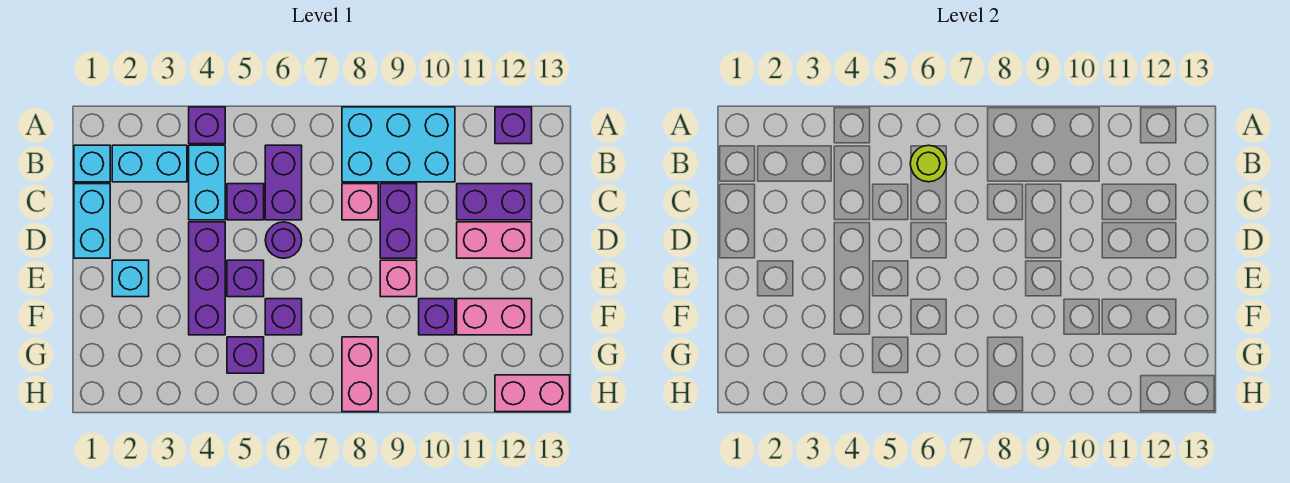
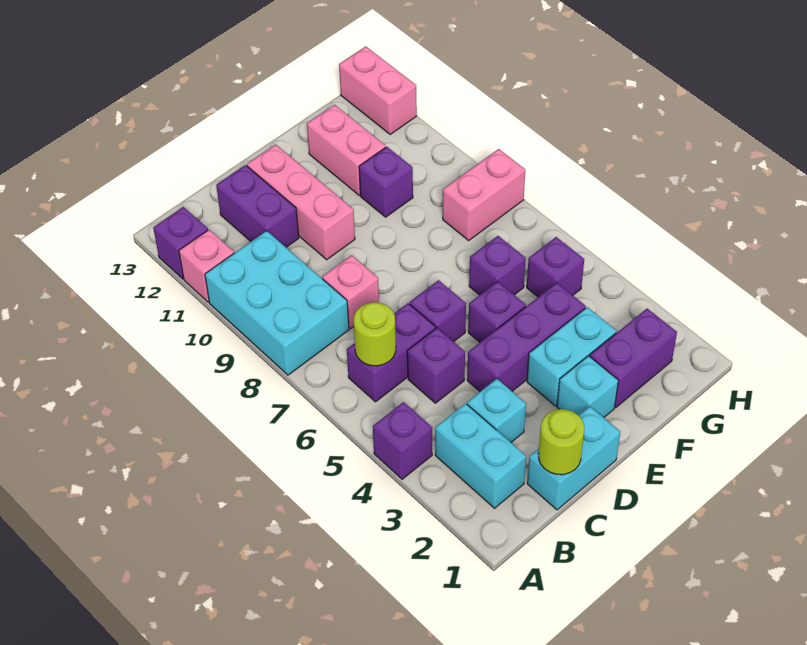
cyan 1x1 brick [74,145,110,182] -> cyan 1x1 brick moved to [467,379,526,442]
cyan 1x2 brick [189,145,225,220] -> cyan 1x2 brick moved to [527,307,616,406]
none -> lime 1x1 round brick [538,409,584,475]
purple 1x2 brick [380,184,417,258] -> purple 1x2 brick moved to [590,309,677,408]
purple 1x1 round brick [265,222,302,258] -> purple 1x1 brick [409,280,466,342]
pink 1x2 brick [457,222,532,258] -> pink 1x3 brick [247,145,355,260]
pink 1x1 brick [380,260,417,297] -> pink 1x1 brick moved to [179,230,234,302]

